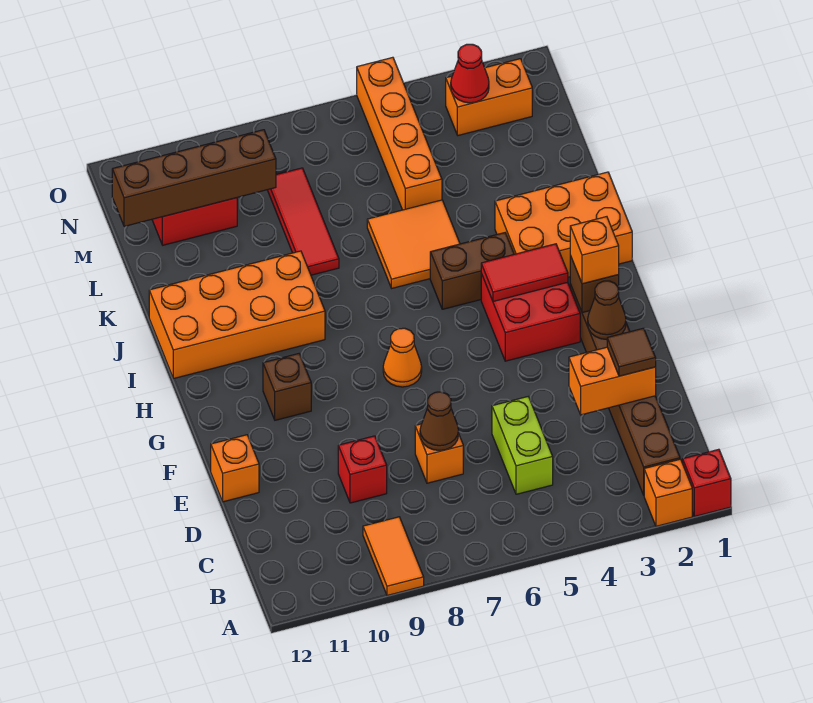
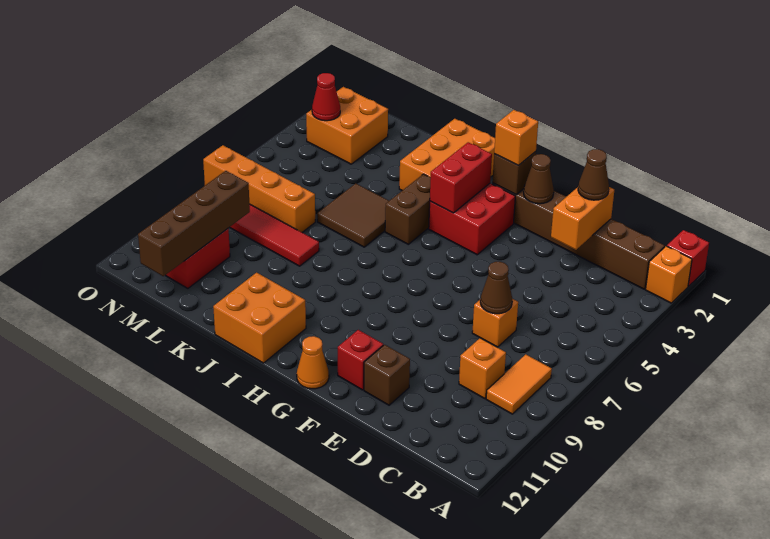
orange 1x2 tile [363,517,424,596] -> orange 1x2 tile turned to [486,354,552,414]
lime 1x2 brick [492,397,553,494] -> none
brown 1x1 tile [607,328,656,376] -> brown 1x1 cone [578,149,609,200]
red 1x1 brick [338,436,387,503] -> red 1x1 brick moved to [338,330,383,390]
orange 1x1 brick [211,435,259,502] -> orange 1x1 brick moved to [459,338,506,399]
orange 1x1 cone [383,328,422,387] -> orange 1x1 cone moved to [297,336,329,389]
brown 1x1 brick [263,354,311,420] -> brown 1x1 brick moved to [364,345,410,405]
red 1x2 tile [481,244,568,301] -> red 1x2 brick [430,142,492,213]
orange 2x4 brick [149,251,325,379] -> orange 2x2 brick [213,273,306,363]
orange 2x2 tile [367,200,460,288] -> brown 2x2 tile [317,184,389,247]
orange 1x4 brick [357,57,442,210] -> orange 1x4 brick moved to [203,145,315,232]
orange 1x2 brick [446,59,532,135] -> orange 2x2 brick [306,87,388,164]

